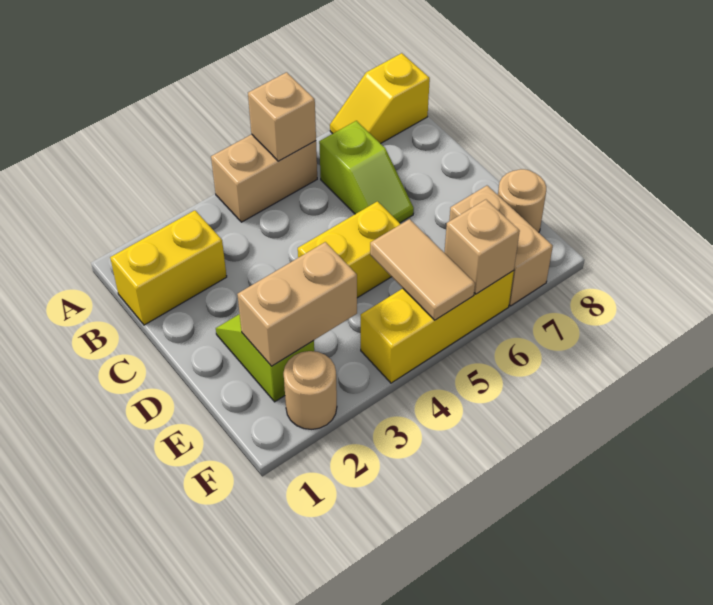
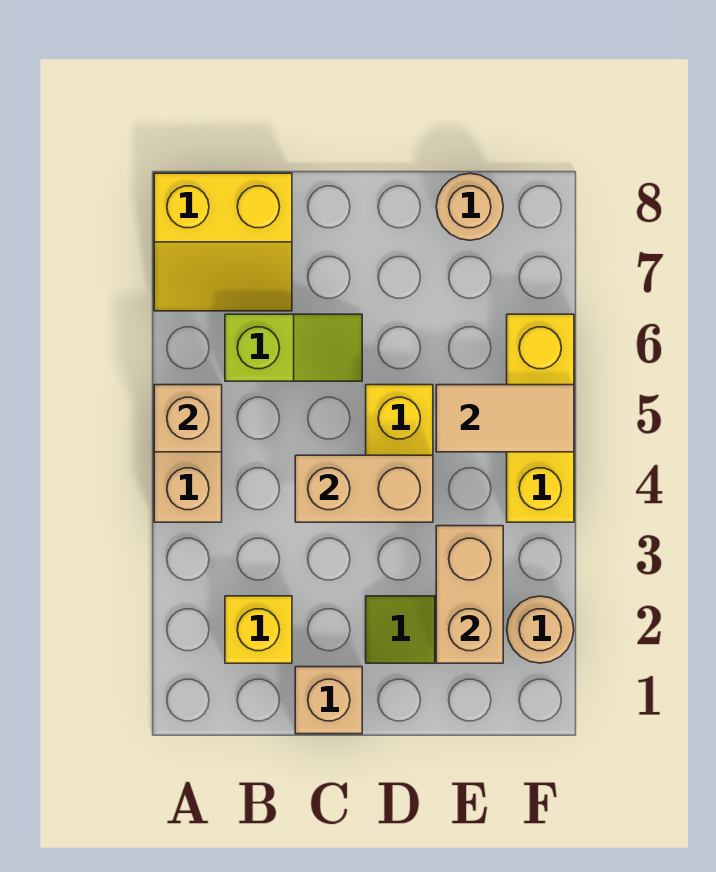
yellow 1x2 slope [330,53,430,144] -> yellow 2x2 slope [154,173,292,311]
yellow 1x2 brick [110,210,227,325] -> yellow 1x1 brick [225,596,292,663]
tan 1x2 brick [449,186,553,306] -> tan 1x2 brick moved to [295,455,433,522]
tan 1x1 brick [444,200,520,294] -> tan 1x1 brick moved to [295,667,362,734]

